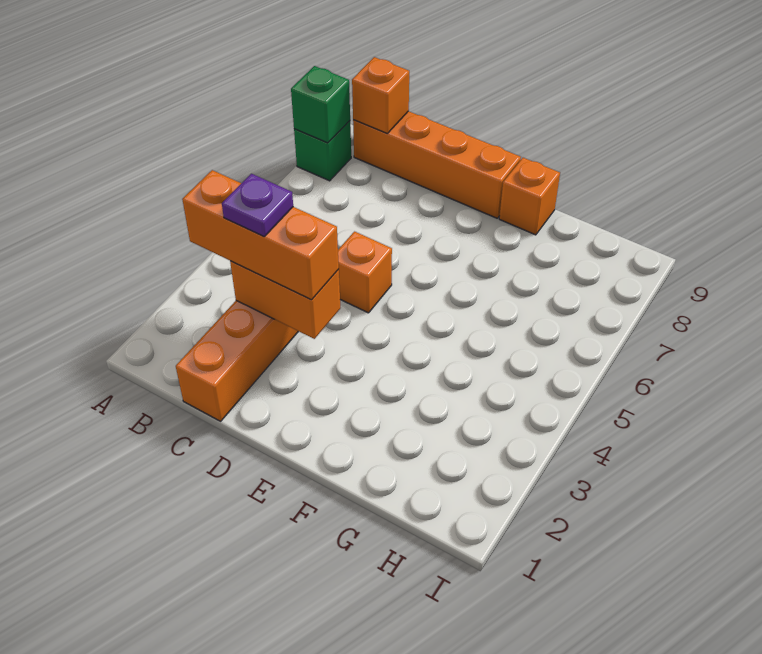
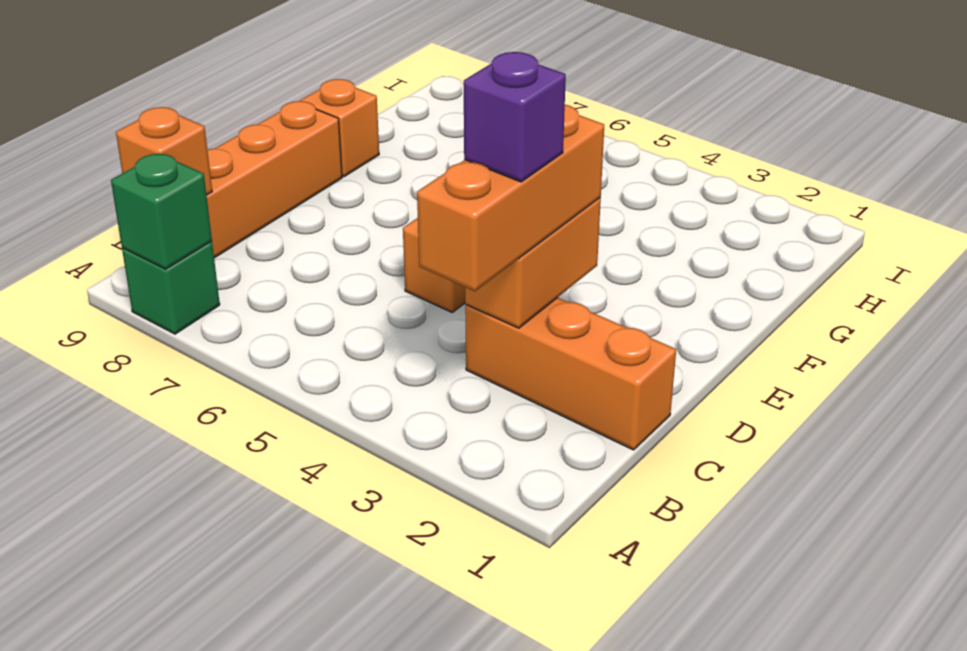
purple 1x1 plate [222,174,293,237] -> purple 1x1 brick [464,52,566,182]

